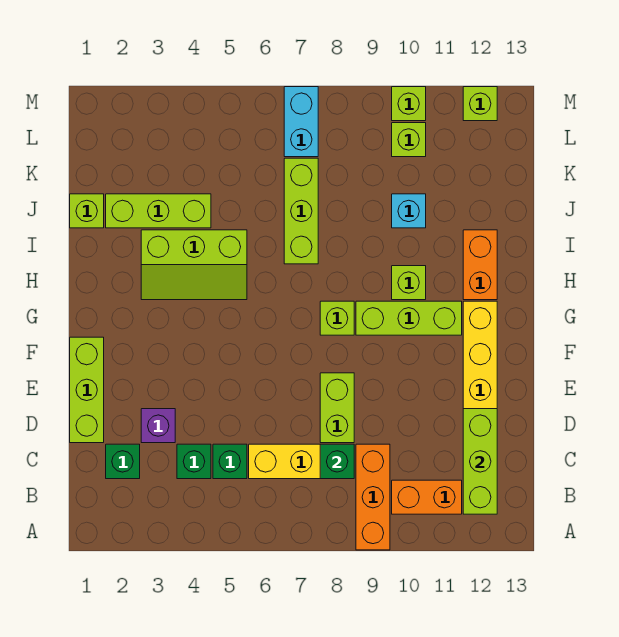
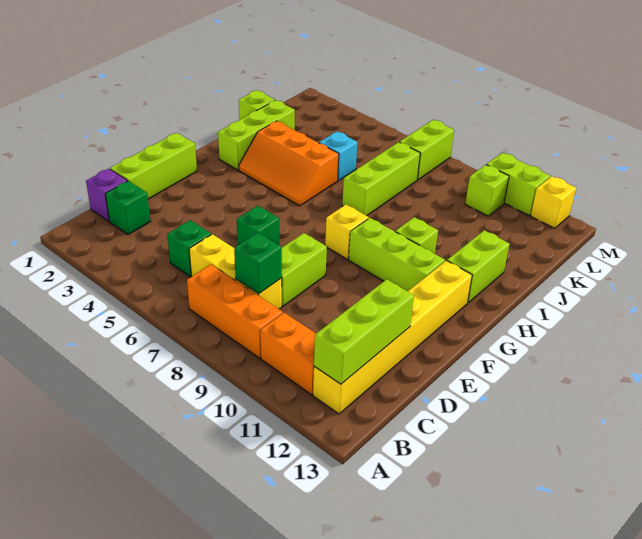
orange 1x3 brick [356,444,390,550] -> orange 1x3 brick turned to [187,264,283,358]
green 1x1 brick [177,444,211,479] -> green 1x1 brick moved to [237,206,279,245]
purple 1x1 brick [141,409,175,443] -> purple 1x1 brick moved to [86,169,127,221]
lime 1x1 brick [320,301,354,335] -> yellow 1x1 brick [325,205,369,259]
lime 2x3 slope [141,230,247,300] -> orange 2x3 slope [239,121,339,206]
orange 1x2 brick [463,230,497,300] -> lime 1x2 brick [447,230,510,303]
lime 1x3 brick [106,194,211,228] -> lime 1x3 brick turned to [218,100,295,170]
cyan 1x1 brick [392,194,426,228] -> cyan 1x1 brick moved to [319,132,357,181]
cyan 1x2 brick [284,87,318,157] -> lime 1x2 brick [400,120,454,180]
lime 1x1 brick [392,87,426,121] -> lime 1x2 brick [487,153,550,215]
lime 1x1 brick [463,87,497,121] -> yellow 1x1 brick [531,176,576,228]

